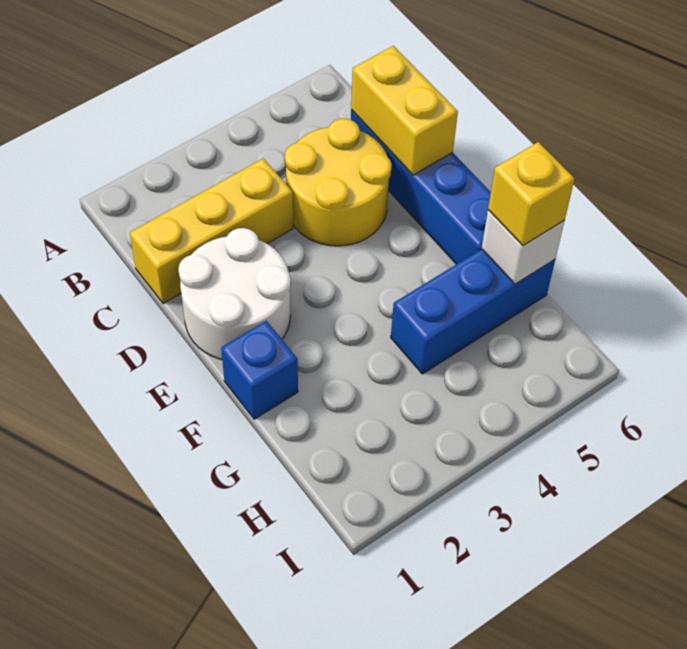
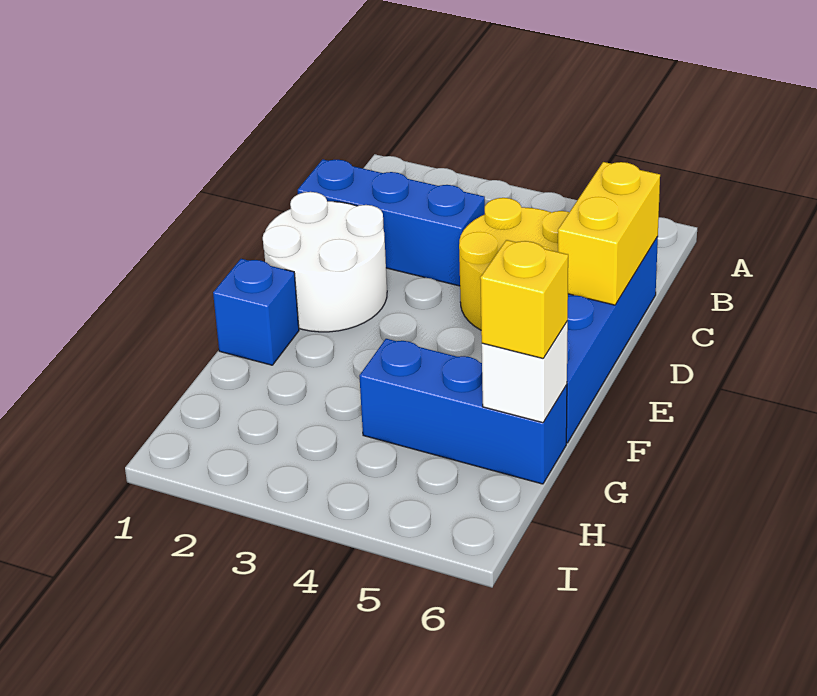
yellow 1x3 brick [130,159,293,304] -> blue 1x3 brick [298,159,485,286]

